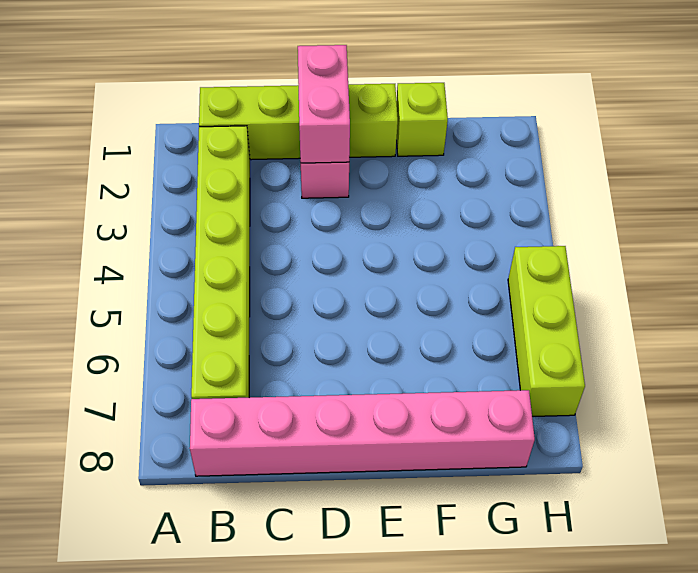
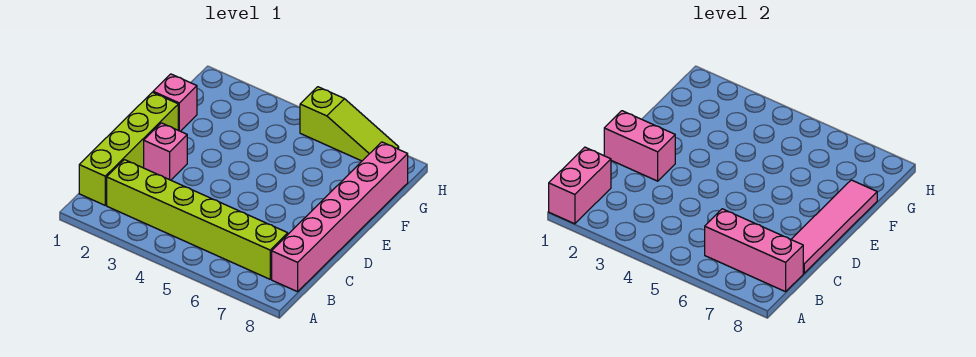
none -> pink 1x2 brick [549,147,611,224]
none -> pink 1x3 brick [705,209,803,292]
none -> pink 1x4 tile [791,180,877,273]
lime 1x1 brick [396,83,448,156] -> pink 1x1 brick [153,74,197,131]
lime 1x3 brick [508,246,585,417] -> lime 1x3 slope [300,87,399,161]

